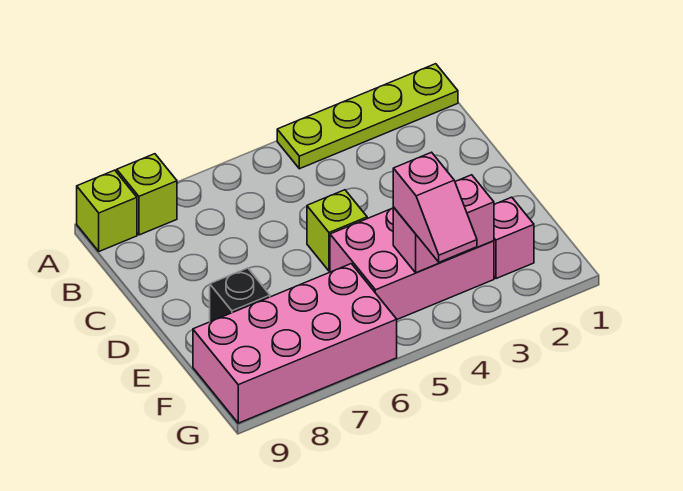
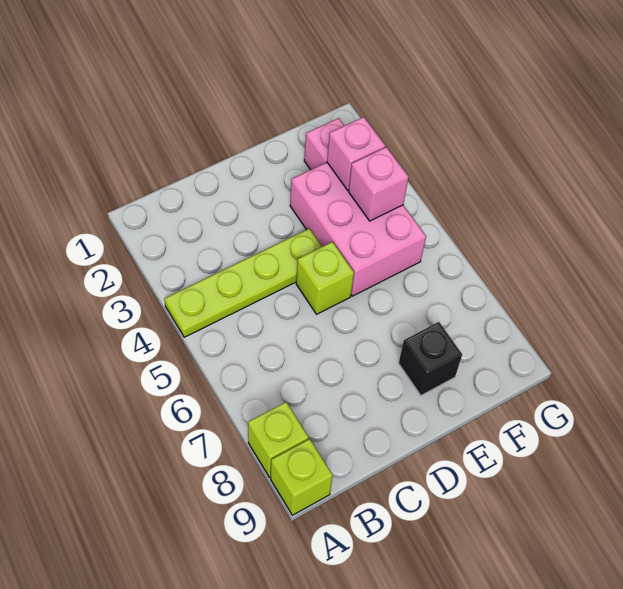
lime 1x4 plate [277,64,458,169] -> lime 1x4 plate turned to [164,228,322,337]
pink 1x2 slope [393,152,477,262] -> none
pink 2x4 brick [193,264,397,423] -> none

